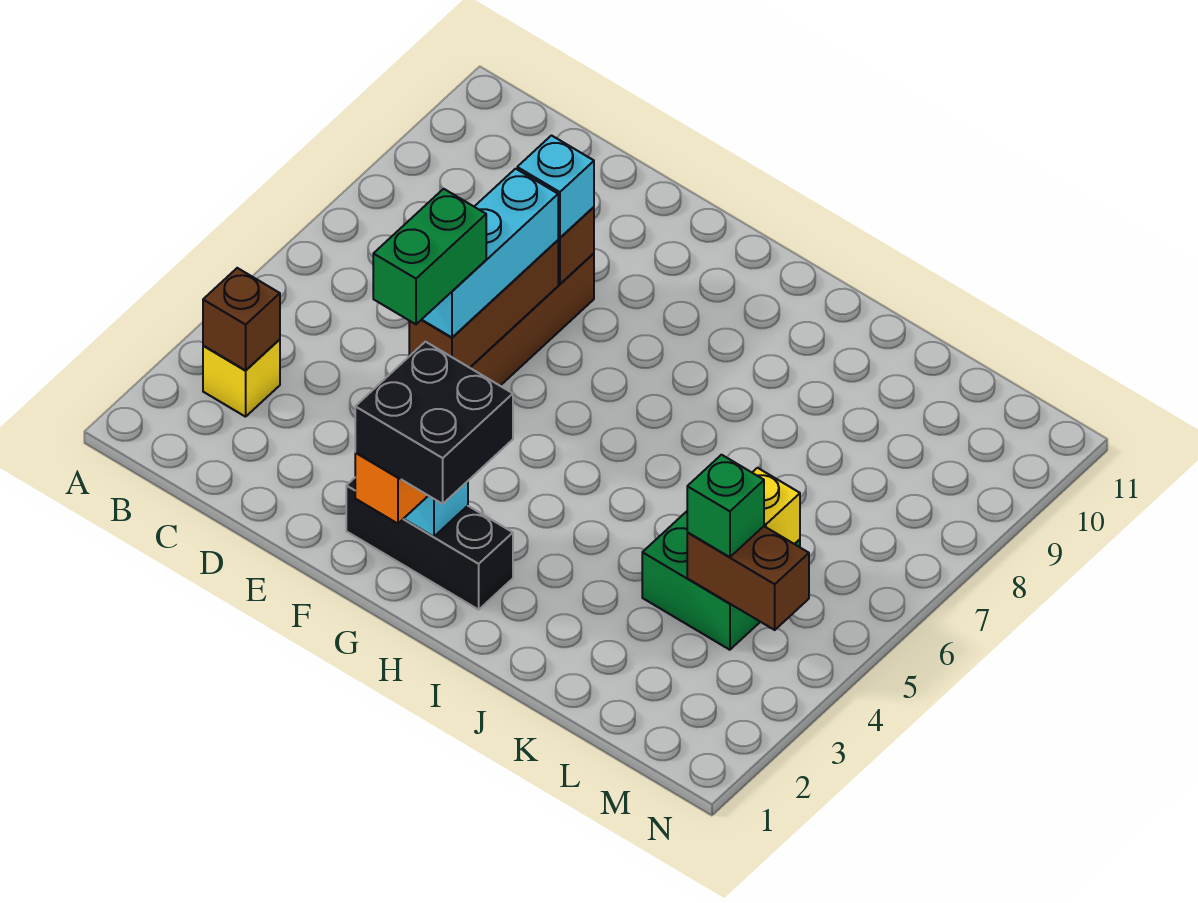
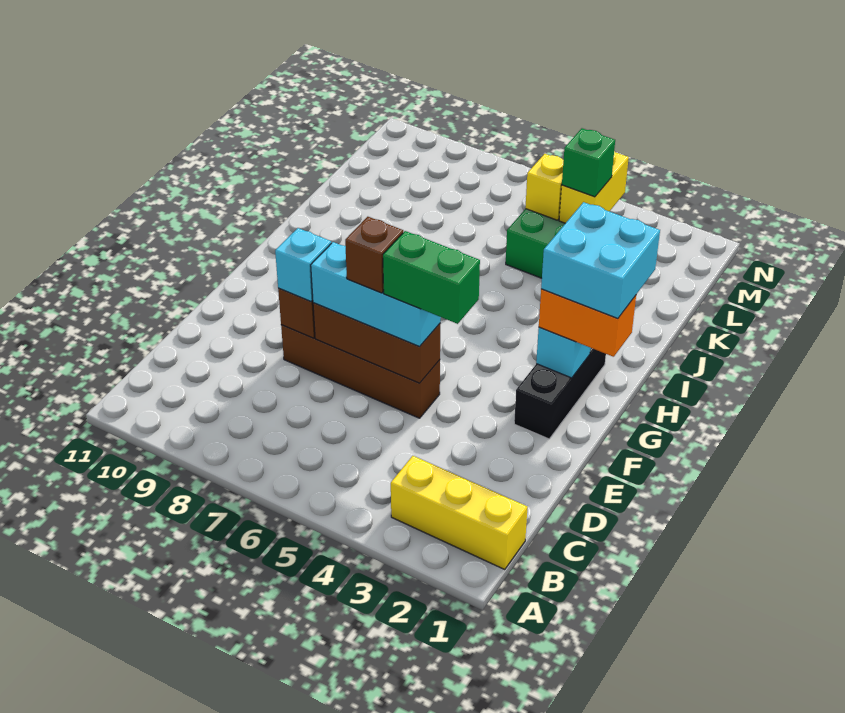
yellow 1x1 brick [203,339,280,417] -> yellow 1x3 brick [391,456,528,570]
brown 1x1 brick [203,268,280,370] -> brown 1x1 brick moved to [345,217,403,293]
black 2x2 brick [355,342,513,504] -> cyan 2x2 brick [541,202,660,318]
brown 1x2 brick [687,526,809,630] -> yellow 1x2 brick [559,151,629,223]

